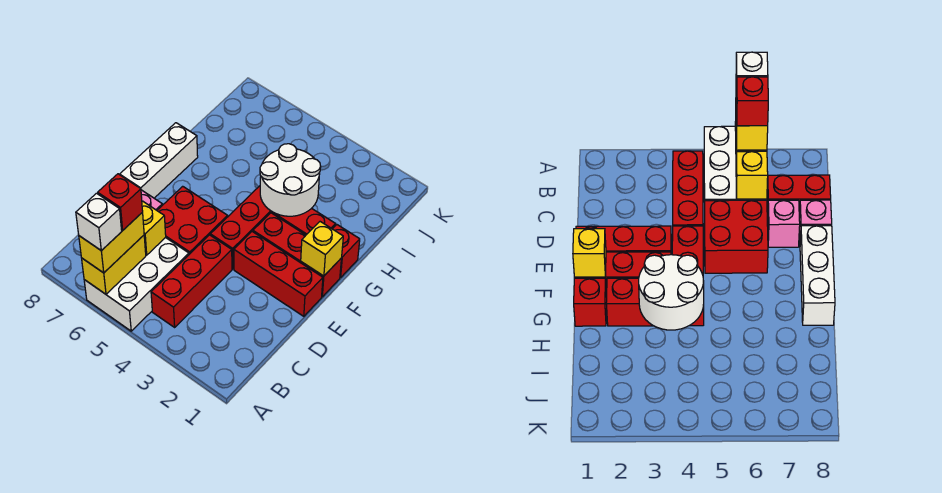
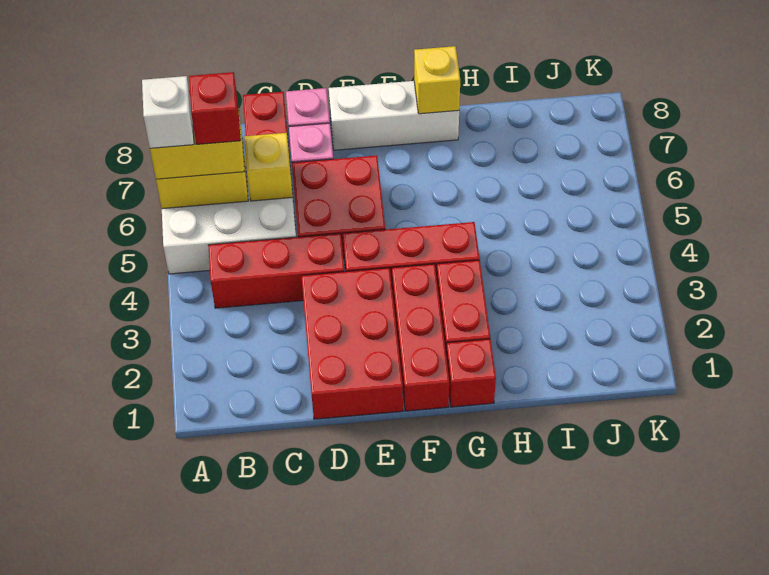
red 1x3 brick [234,232,323,316] -> red 2x3 brick [301,268,403,419]
yellow 1x1 brick [301,222,343,276] -> yellow 1x1 brick moved to [414,46,460,114]
white 2x2 round brick [260,144,321,216] -> none

